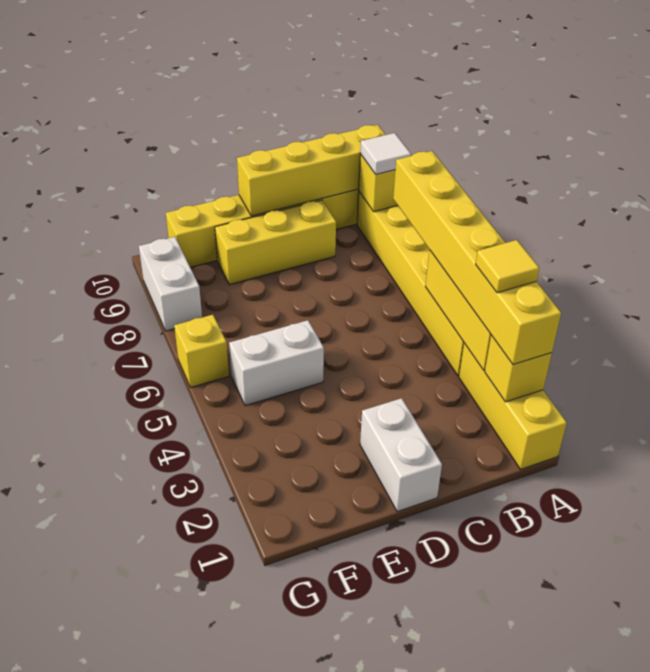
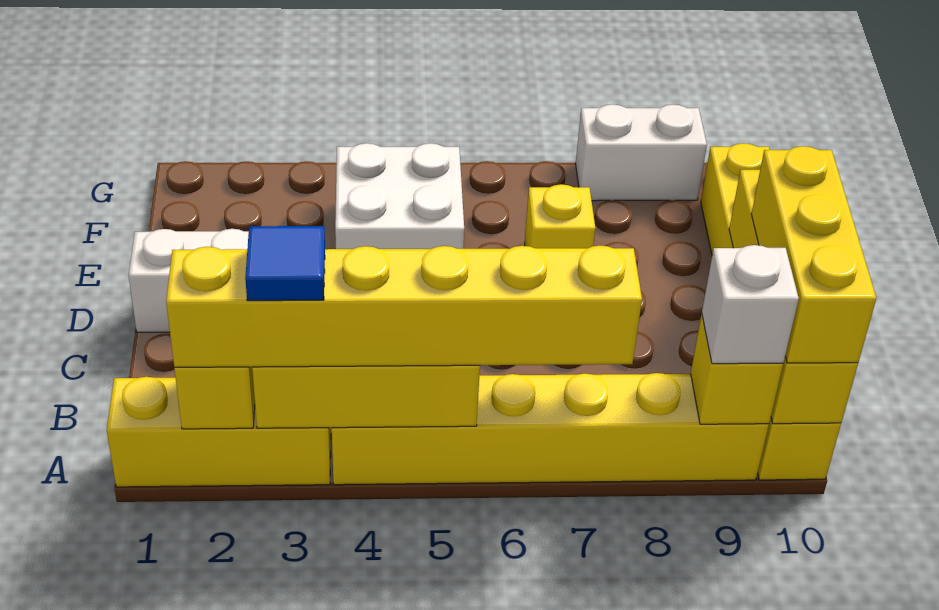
yellow 1x1 tile [476,240,539,293] -> blue 1x1 tile [245,226,325,301]
white 1x1 tile [360,133,411,174] -> white 1x1 brick [702,245,799,364]
yellow 1x3 brick [215,200,336,285] -> yellow 1x3 brick moved to [751,146,876,363]
white 1x2 brick [229,320,324,406] -> white 2x2 brick [335,143,464,249]
yellow 1x1 brick [174,315,229,387] -> yellow 1x1 brick moved to [525,184,595,248]

